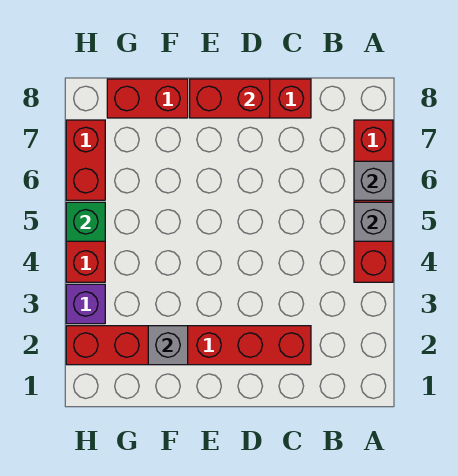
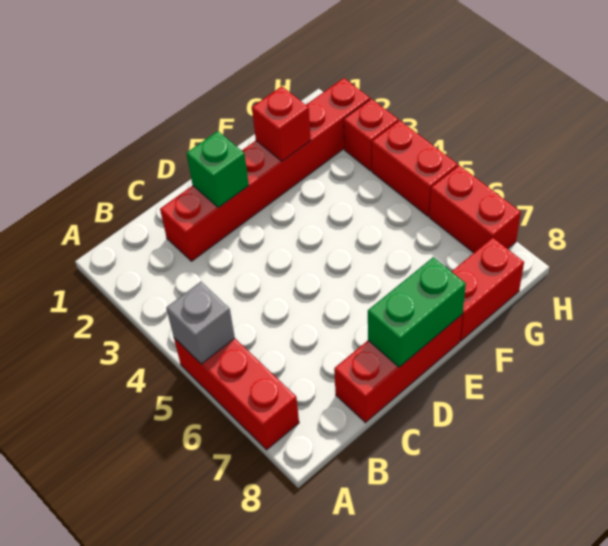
red 1x4 brick [354,120,393,282] -> red 1x3 brick [174,338,299,450]
grey 1x1 brick [354,161,393,200] -> none
red 1x2 brick [190,79,270,118] -> green 1x2 brick [368,257,466,367]
grey 1x1 brick [148,326,188,365] -> red 1x1 brick [252,86,311,161]
purple 1x1 brick [66,284,105,324] -> red 1x1 brick [344,99,398,171]
green 1x1 brick [66,202,105,241] -> green 1x1 brick moved to [186,131,249,208]

